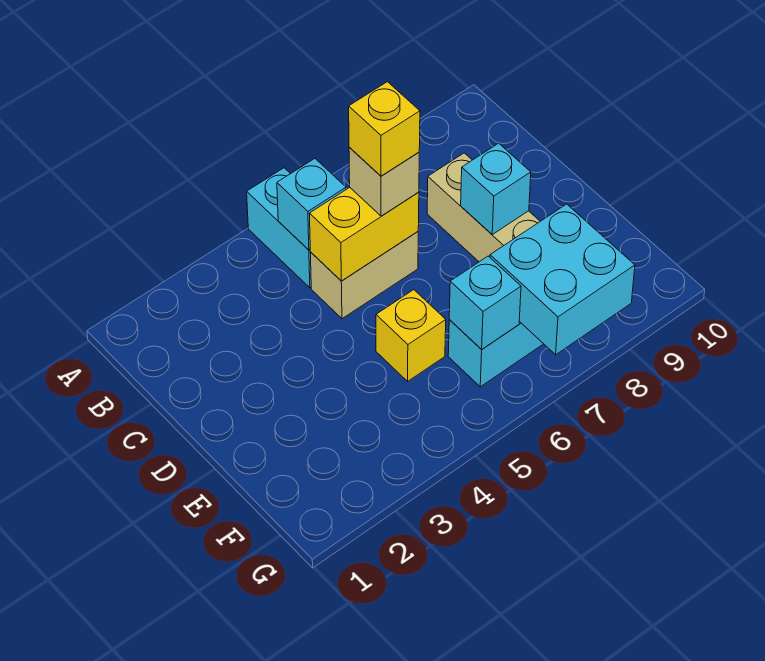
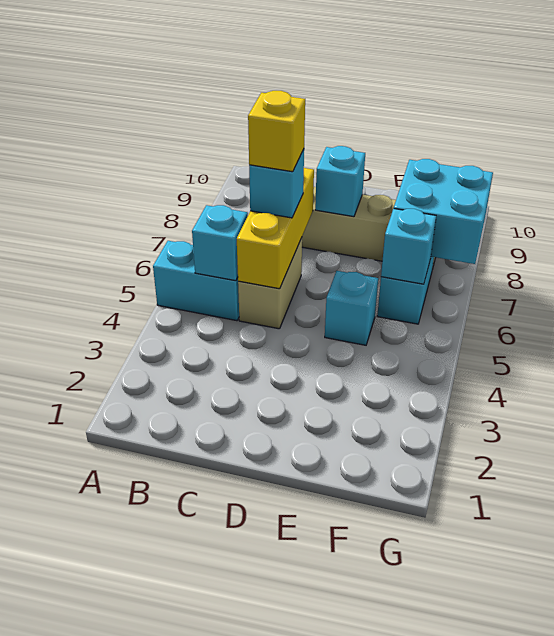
yellow 1x2 brick [309,187,419,281] -> yellow 1x3 brick [237,168,314,289]
tan 1x1 brick [349,148,419,216] -> cyan 1x1 brick [249,149,304,218]
yellow 1x1 brick [376,290,446,381] -> cyan 1x1 brick [325,271,378,345]

